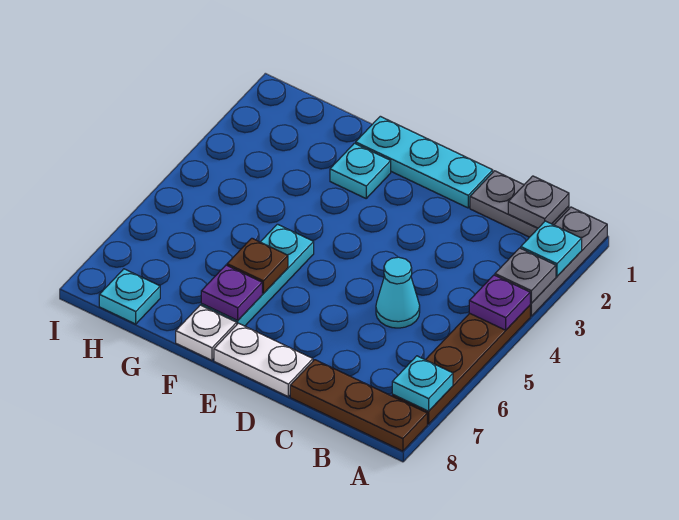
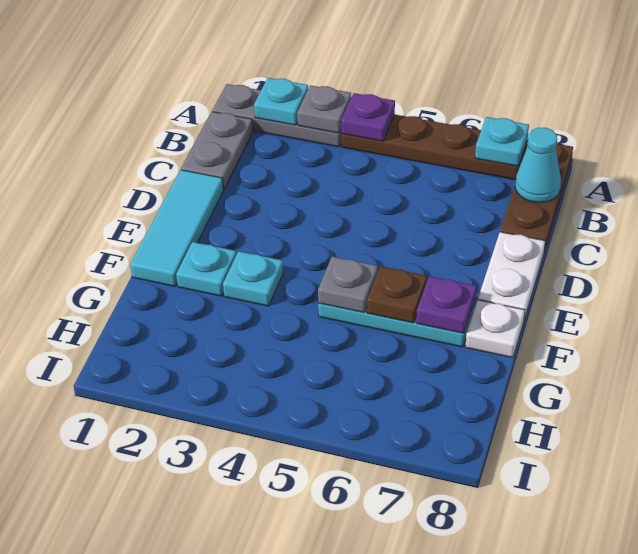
grey 1x1 plate [508,176,569,228] -> grey 1x1 plate moved to [318,257,378,313]
cyan 1x1 cone [376,257,420,328] -> cyan 1x1 cone moved to [515,128,561,202]
cyan 1x3 plate [356,116,493,208] -> cyan 1x3 tile [130,170,223,286]
cyan 1x1 plate [99,269,160,324] -> cyan 1x1 plate moved to [223,251,283,306]

